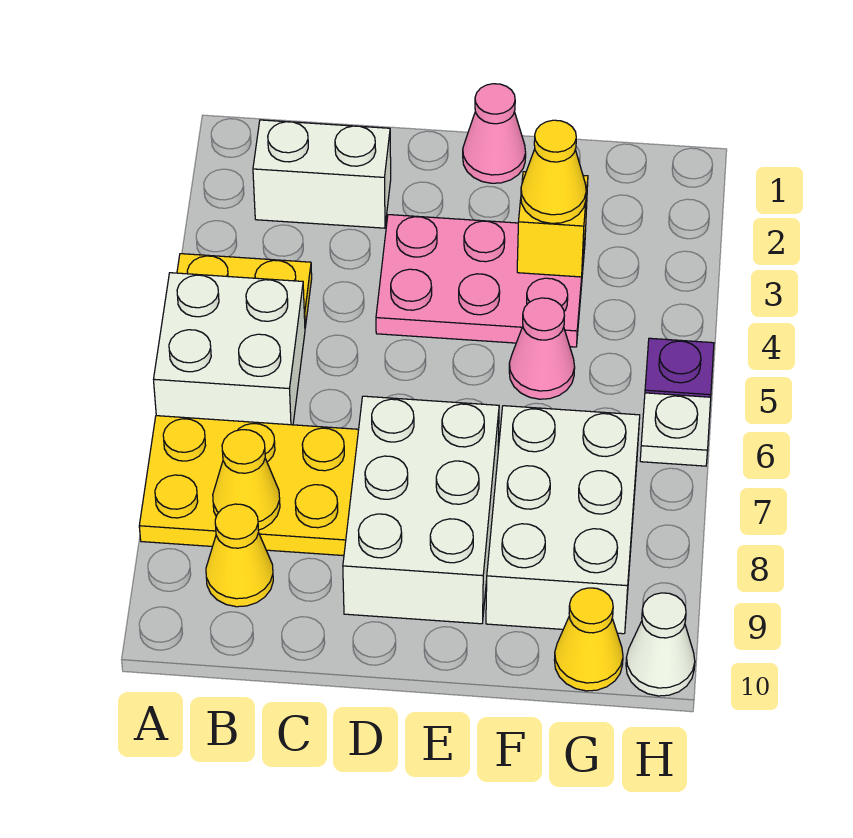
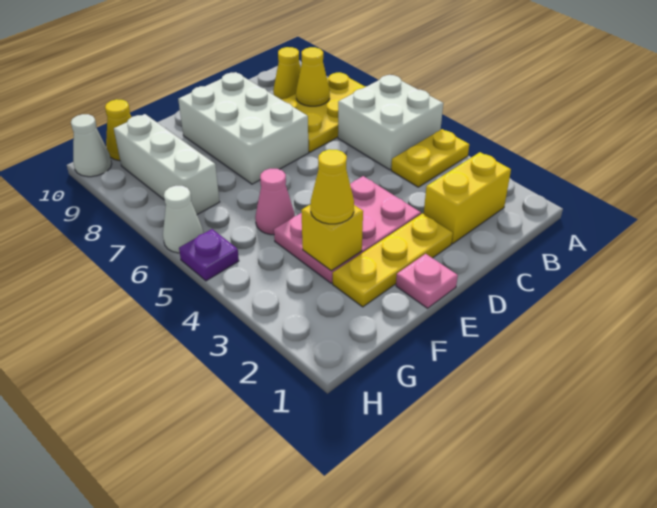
white 1x2 brick [253,120,391,228] -> yellow 1x2 brick [424,152,511,244]
none -> yellow 1x3 plate [333,214,453,307]
pink 1x1 cone [463,84,526,183] -> pink 1x1 plate [396,254,458,308]
white 2x3 brick [486,406,640,634] -> white 1x3 brick [114,114,220,215]
white 1x1 plate [640,393,711,466] -> white 1x1 cone [163,186,204,253]

